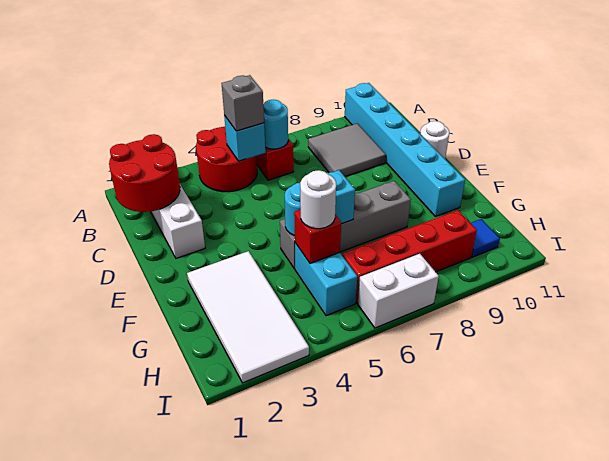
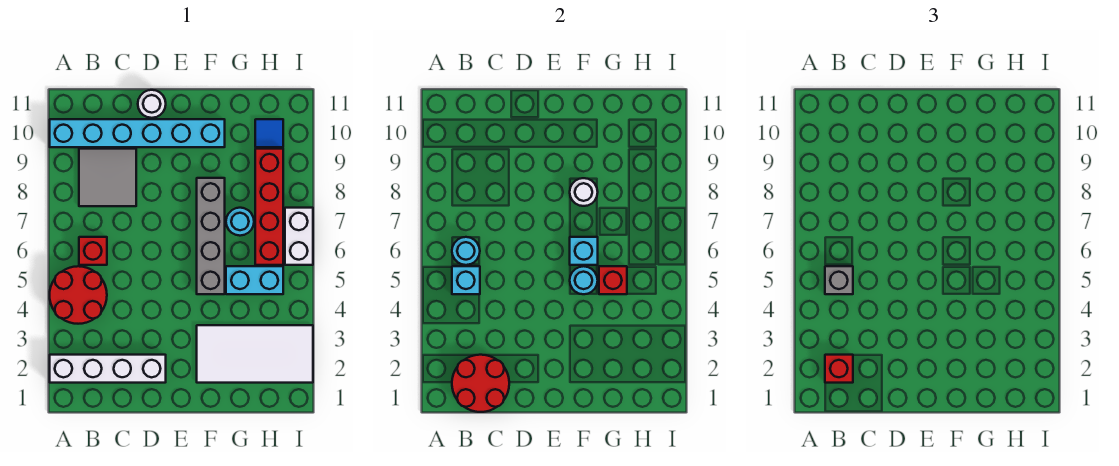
none -> red 1x1 brick [825,355,853,383]
white 1x1 round brick [300,170,336,229] -> white 1x1 round brick moved to [570,178,598,206]
none -> cyan 1x1 round brick [226,208,254,236]

